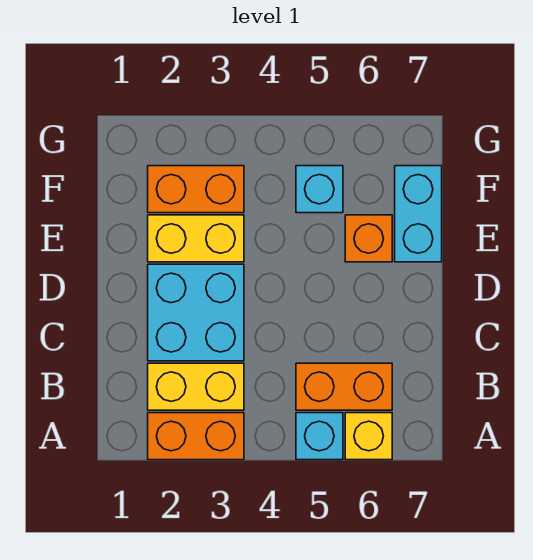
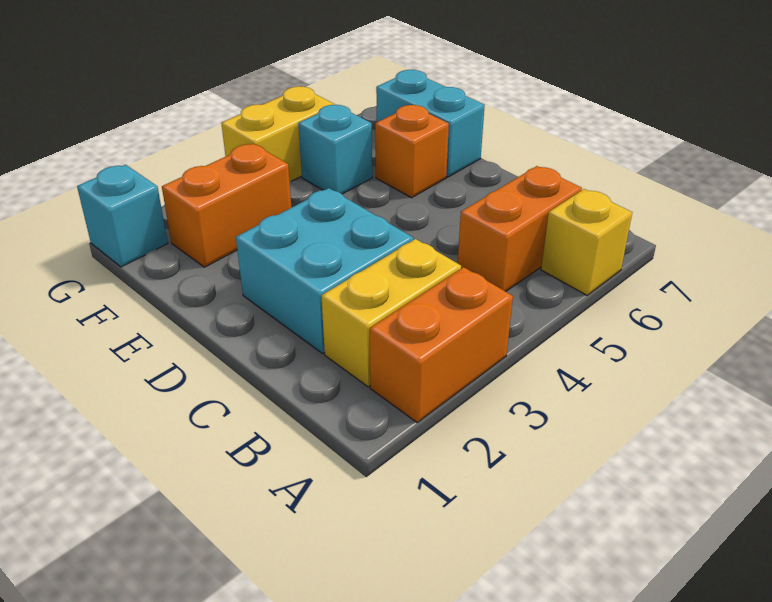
cyan 1x1 brick [296,413,343,460] -> cyan 1x1 brick moved to [77,165,168,267]
yellow 1x2 brick [148,215,244,262] -> yellow 1x2 brick moved to [221,86,335,182]

